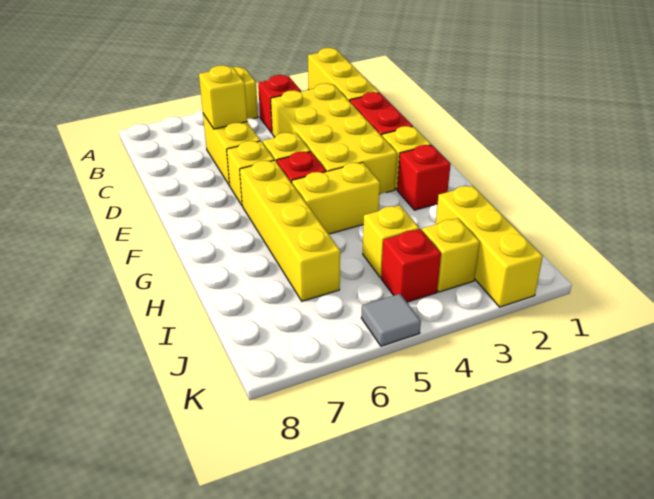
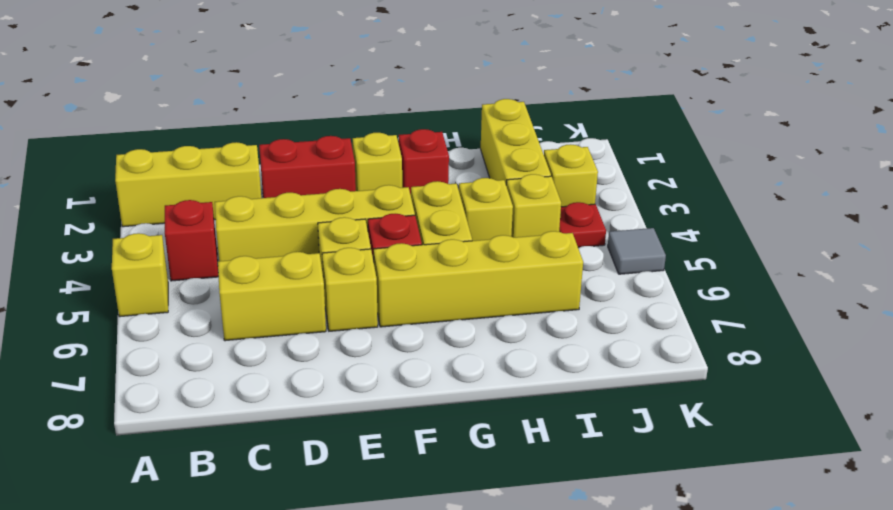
yellow 2x4 brick [271,83,397,194] -> yellow 1x4 brick [215,185,415,261]
yellow 1x1 brick [199,65,247,129] -> yellow 1x1 brick moved to [459,178,513,241]
yellow 1x3 brick [436,185,543,307] -> yellow 1x3 brick turned to [481,99,551,183]
red 1x1 brick [381,229,441,302] -> red 1x1 plate [559,202,606,248]

